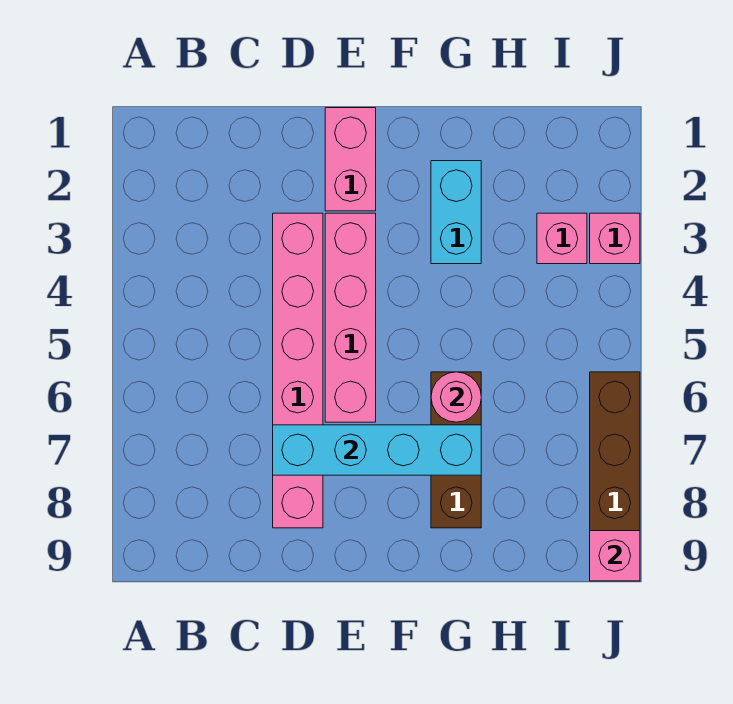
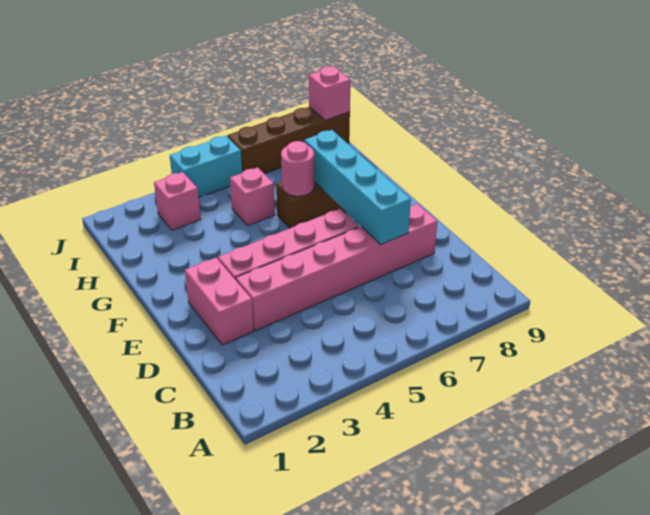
pink 1x2 brick [325,108,376,211] -> pink 1x2 brick turned to [185,258,254,345]
cyan 1x2 brick [431,161,481,264] -> cyan 1x2 brick moved to [170,136,242,198]
pink 1x1 brick [590,213,640,264] -> pink 1x1 brick moved to [230,167,275,226]

